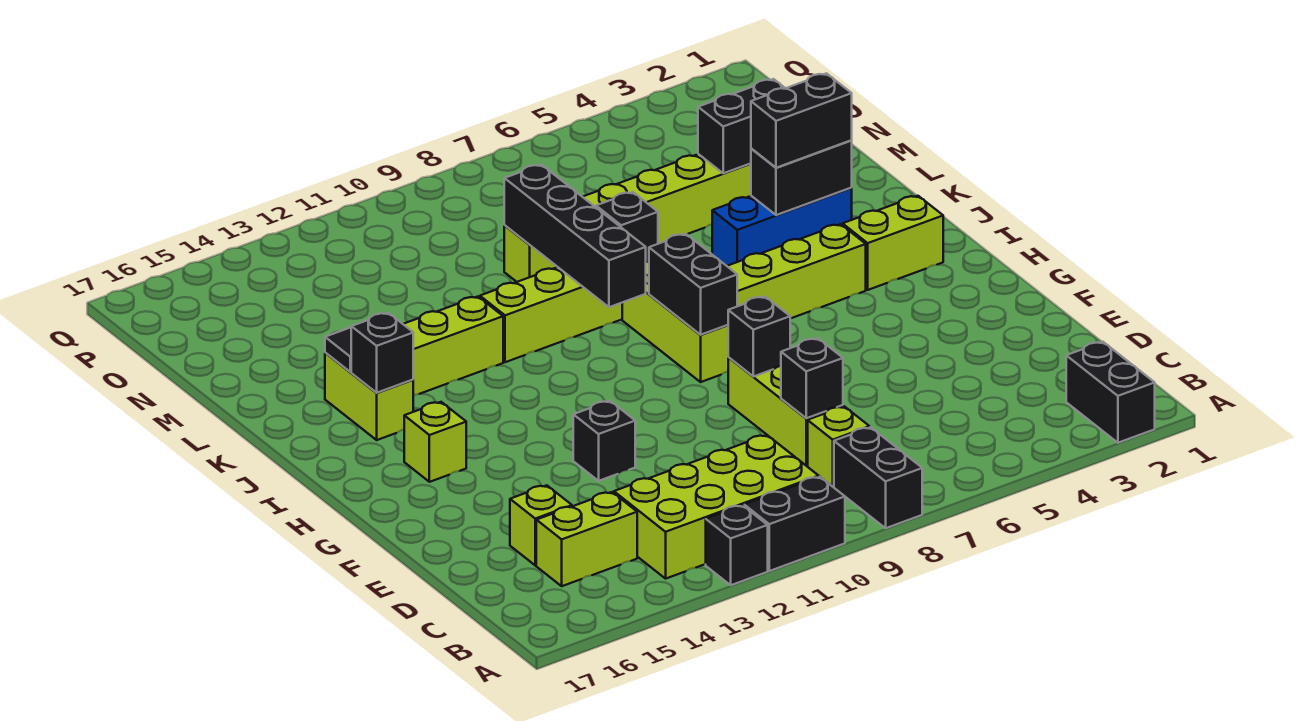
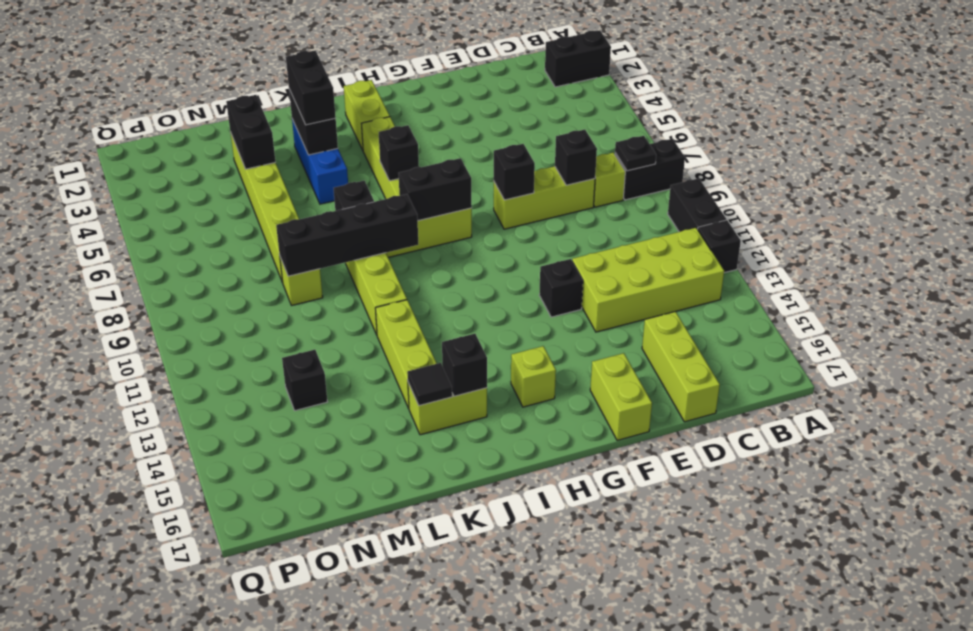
none -> black 1x1 plate [615,136,656,171]
lime 2x4 brick [614,435,819,579] -> lime 2x4 brick turned to [572,228,724,332]
lime 1x2 brick [536,492,637,586] -> lime 1x2 brick moved to [590,353,652,440]
lime 1x1 brick [510,485,572,565] -> lime 1x3 brick [642,312,720,422]
none -> black 1x1 brick [379,125,419,181]
none -> black 1x1 brick [282,350,327,411]

